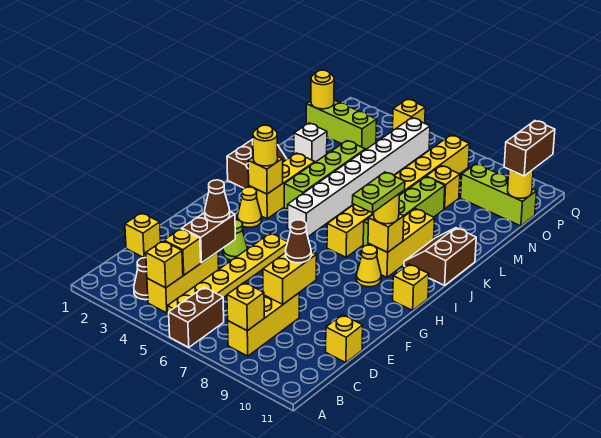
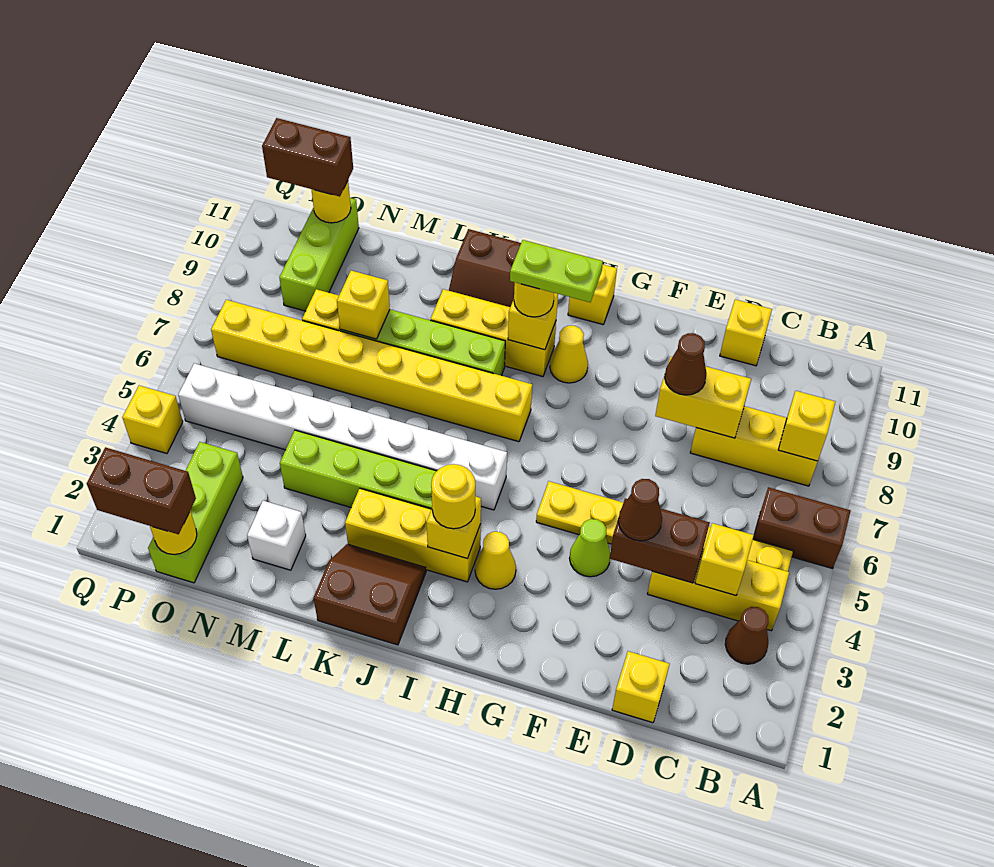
yellow 1x1 brick [146,241,183,288] -> yellow 1x1 brick moved to [337,271,390,339]
none -> brown 1x2 brick [87,447,196,534]

